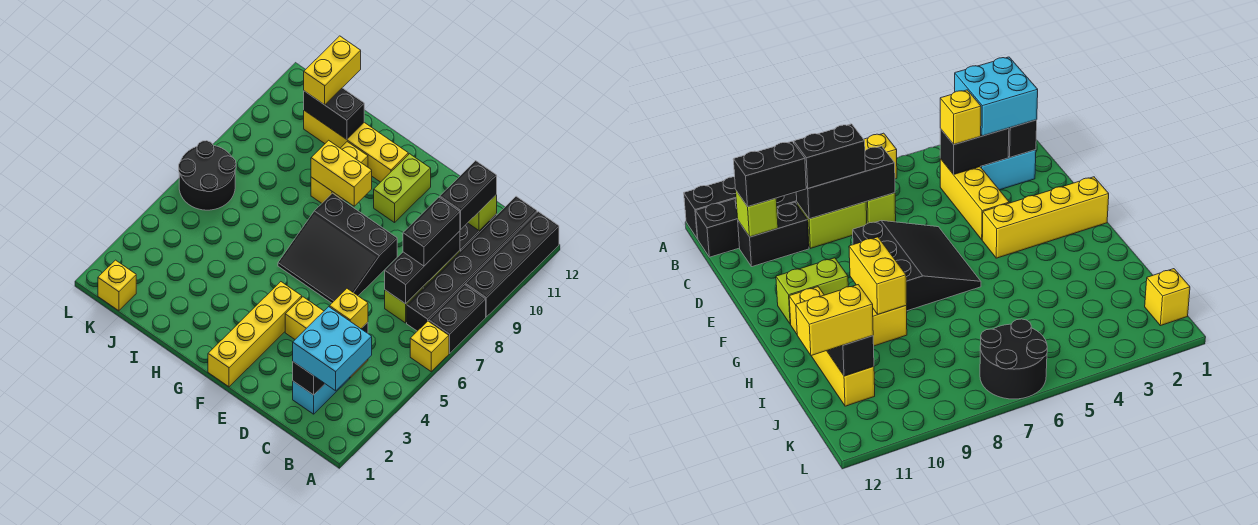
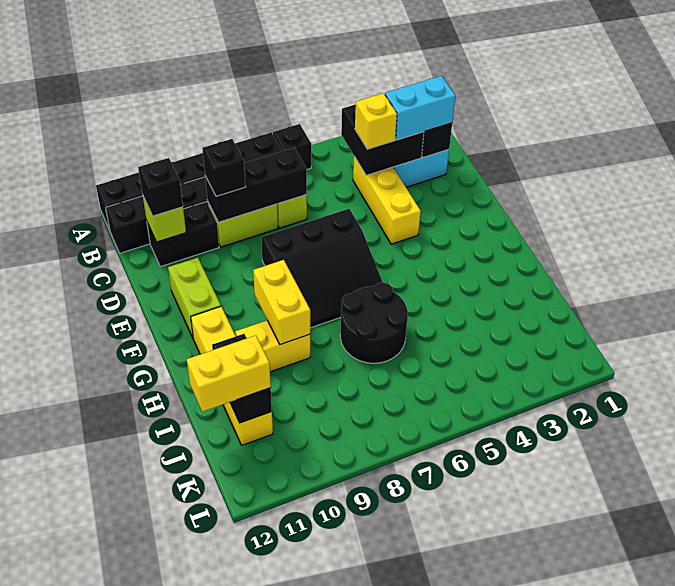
yellow 1x1 brick [410,321,449,371] -> black 1x1 brick [273,124,311,169]
cyan 2x2 brick [293,307,372,391] -> cyan 1x2 brick [385,76,455,140]
black 1x2 brick [940,128,1009,175] -> black 2x2 brick [341,105,424,175]
black 1x2 brick [403,197,460,266] -> black 1x1 brick [202,139,246,196]
black 1x2 brick [440,161,497,229] -> black 1x1 brick [138,158,183,216]
black 3x3 slope [278,193,397,303] -> black 3x3 slope turned to [261,209,383,328]
yellow 1x4 brick [208,282,302,387] -> none
lime 1x2 brick [374,154,431,223] -> lime 1x2 brick turned to [168,258,221,338]
yellow 1x1 brick [98,260,136,311] -> none
black 2x2 round brick [179,141,236,210] -> black 2x2 round brick moved to [340,283,408,363]

